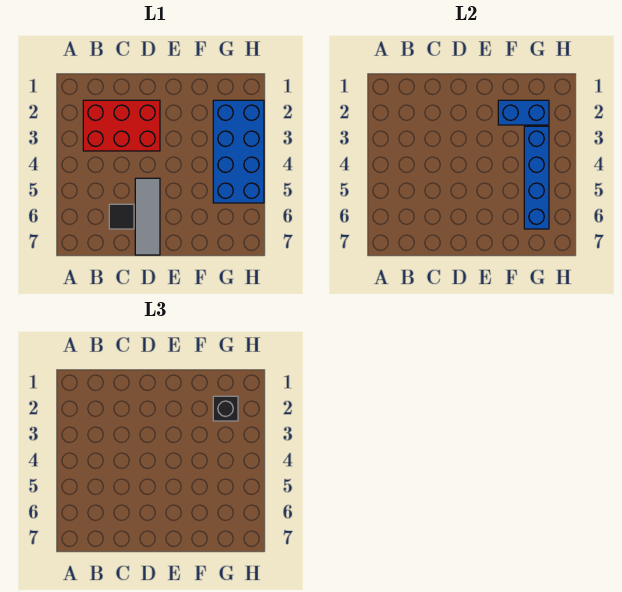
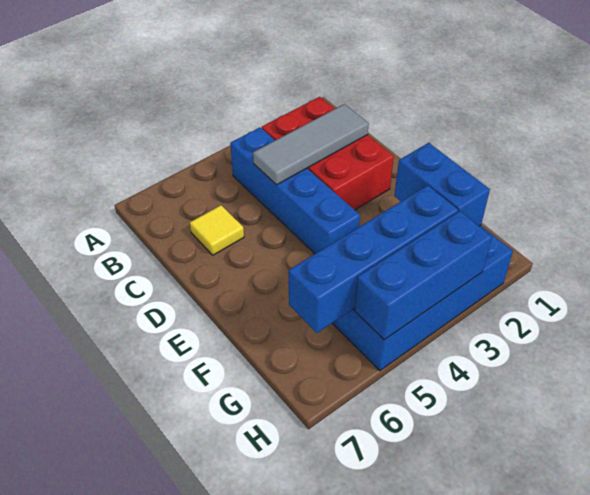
none -> blue 1x4 brick [230,128,360,254]
black 1x1 tile [109,204,134,229] -> yellow 1x1 tile [190,205,244,255]
grey 1x3 tile [135,178,160,255] -> grey 1x3 tile moved to [253,104,369,185]
black 1x1 brick [213,396,238,421] -> none
none -> blue 1x3 brick [354,211,492,340]

